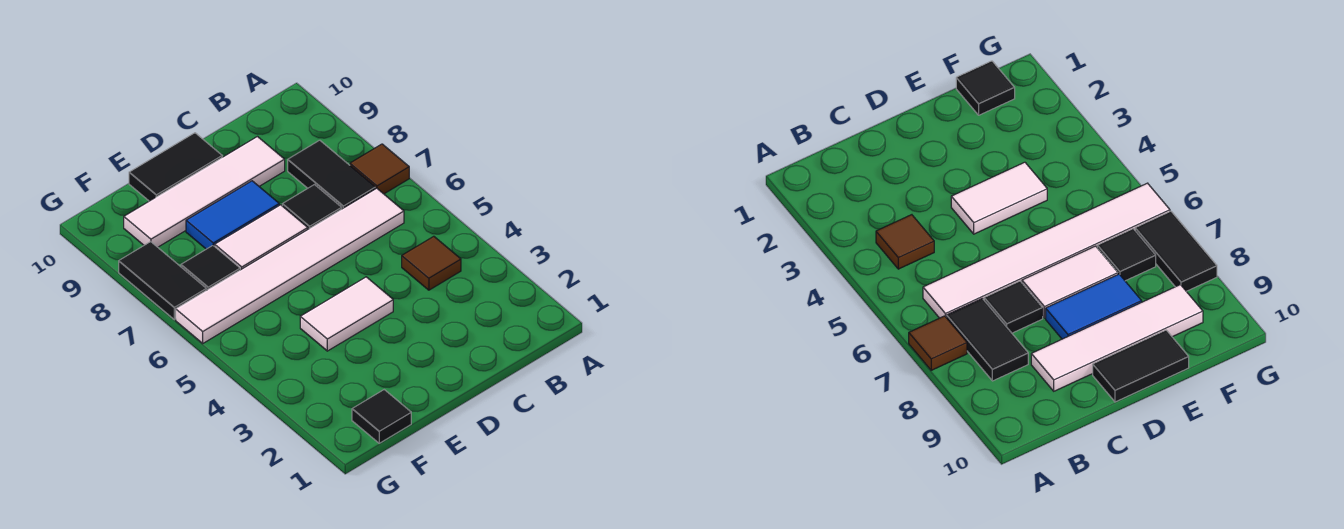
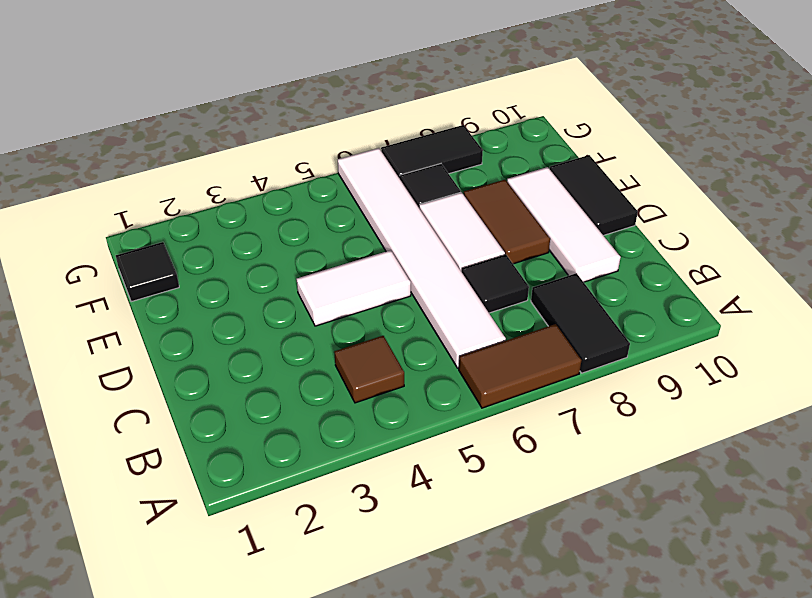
brown 1x1 tile [350,144,409,194] -> brown 1x2 tile [459,324,581,408]
black 1x2 tile [288,140,375,209] -> black 1x2 tile turned to [531,273,630,373]
white 1x4 tile [124,137,285,247] -> white 1x3 tile [507,167,621,282]
white 1x2 tile [300,277,393,351] -> white 1x2 tile turned to [297,250,411,326]
blue 1x2 tile [186,181,279,249] -> brown 1x2 tile [464,180,550,264]

